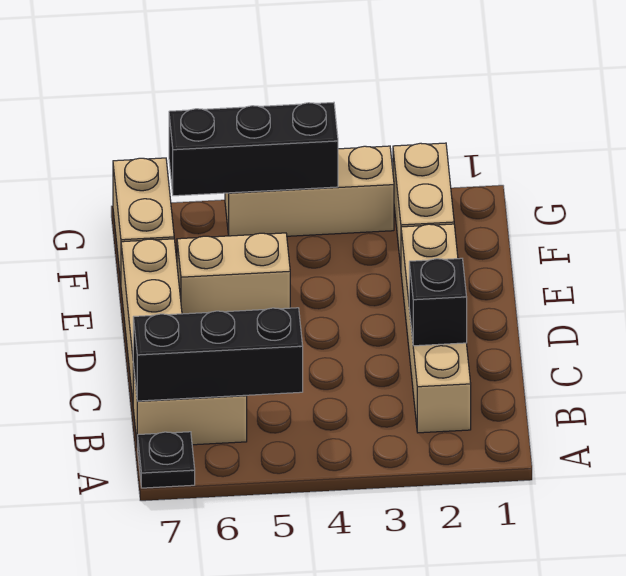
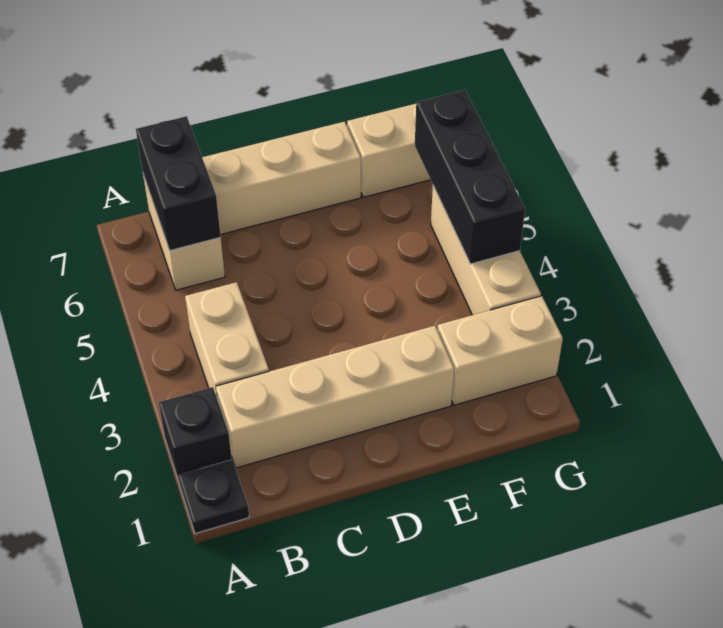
black 1x1 plate [138,432,195,488] -> black 1x1 plate moved to [178,460,249,533]
black 1x3 brick [133,308,303,401] -> black 1x2 brick [136,116,221,250]
black 1x1 brick [409,258,467,346] -> black 1x1 brick moved to [159,387,232,484]
tan 1x2 brick [177,233,290,314] -> tan 1x2 brick moved to [185,282,269,397]

